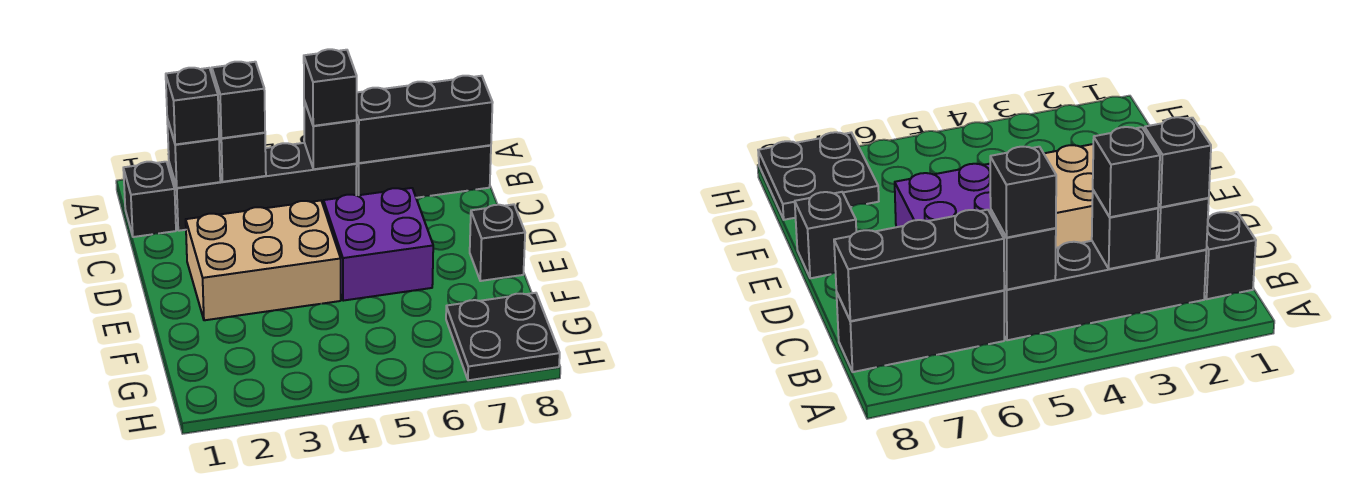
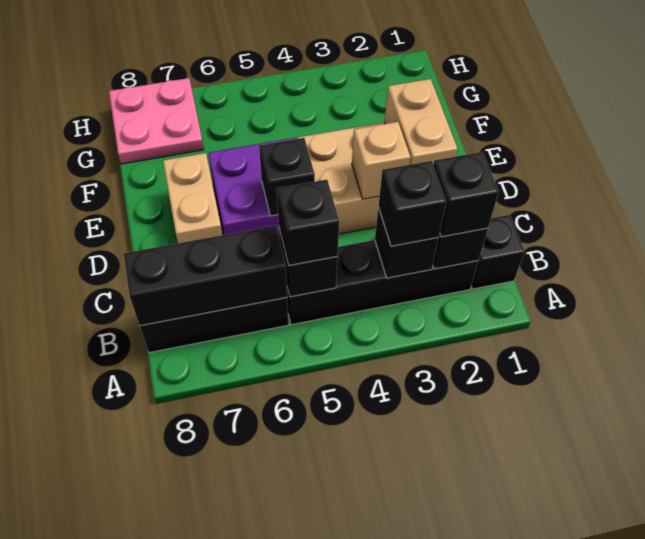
none -> tan 1x2 brick [384,79,458,165]
none -> tan 1x1 brick [352,122,411,199]
none -> tan 1x2 brick [163,153,222,243]
black 1x1 brick [470,204,525,281] -> black 1x1 brick moved to [259,138,315,216]
black 2x2 plate [446,293,560,380] -> pink 2x2 plate [109,78,204,164]

